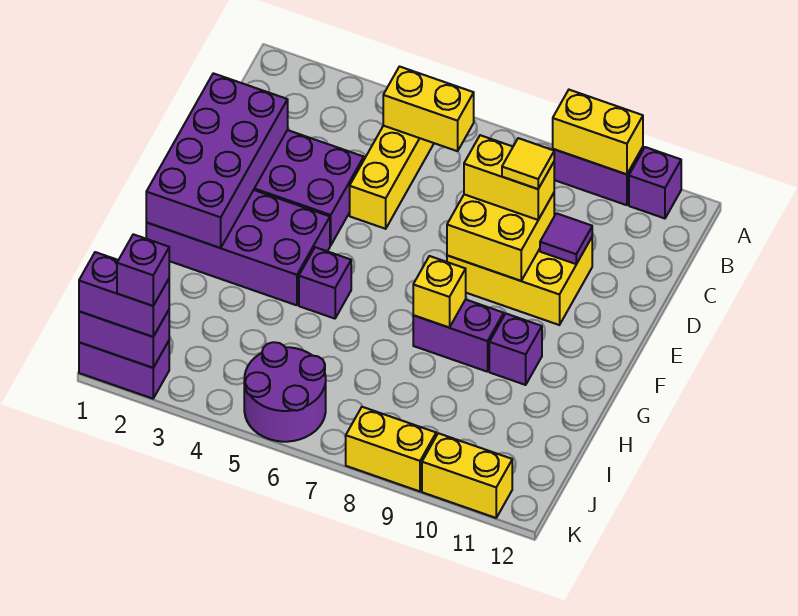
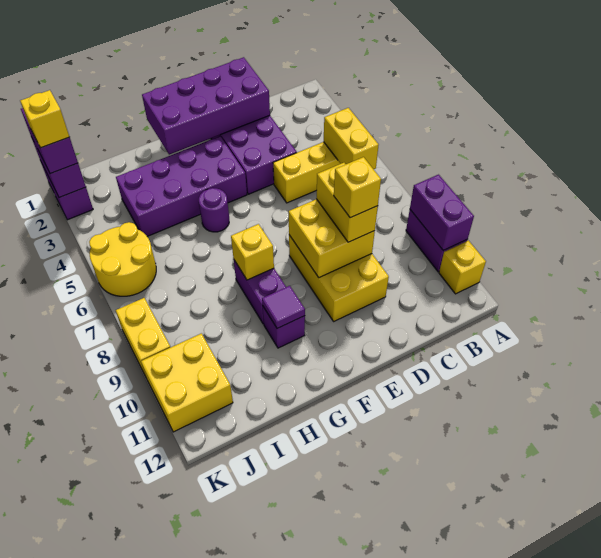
yellow 1x2 brick [553,90,643,174] -> purple 1x2 brick [410,175,474,250]
purple 1x1 brick [629,147,681,218] -> yellow 1x1 brick [439,240,486,294]
yellow 1x1 tile [502,138,554,189] -> yellow 1x1 brick [334,157,381,218]
purple 1x1 tile [540,213,592,264] -> purple 1x1 tile moved to [262,286,305,328]
purple 2x4 brick [146,190,330,305] -> purple 2x4 brick turned to [116,136,247,236]
purple 1x1 brick [299,247,351,319] -> purple 1x1 round brick [199,188,229,232]
purple 2x2 round brick [244,342,326,442] -> yellow 2x2 round brick [89,222,156,296]
purple 1x1 brick [117,234,169,306] -> yellow 1x1 brick [20,90,69,148]
yellow 1x2 brick [422,433,512,518] -> yellow 2x2 brick [141,333,233,432]

